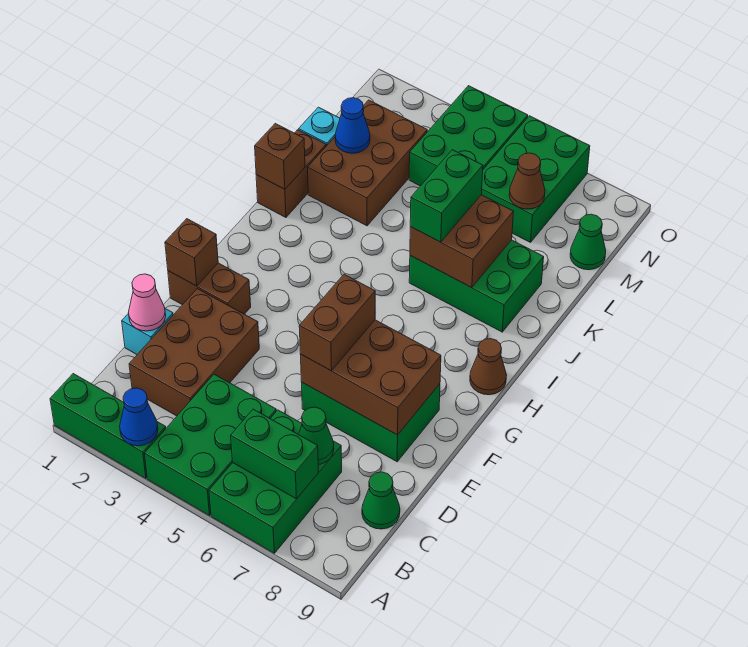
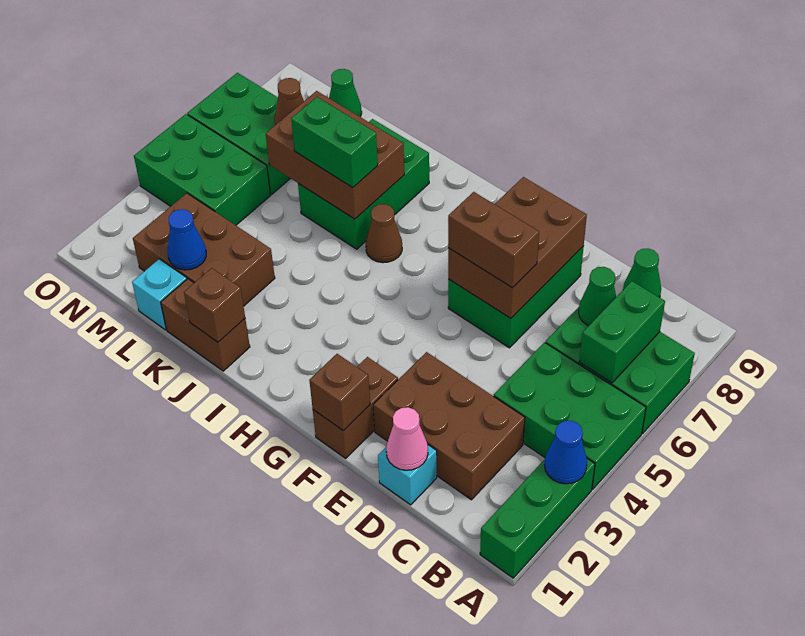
brown 1x1 cone [470,339,506,395] -> brown 1x1 cone moved to [366,204,402,263]
brown 2x2 brick [410,195,514,288] -> brown 2x3 brick [266,91,404,219]

